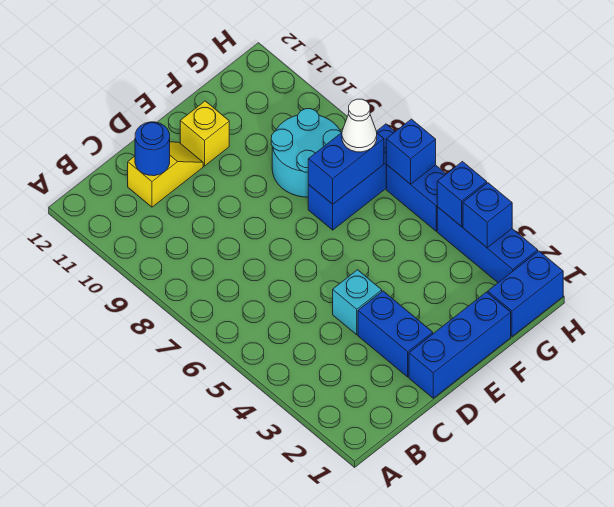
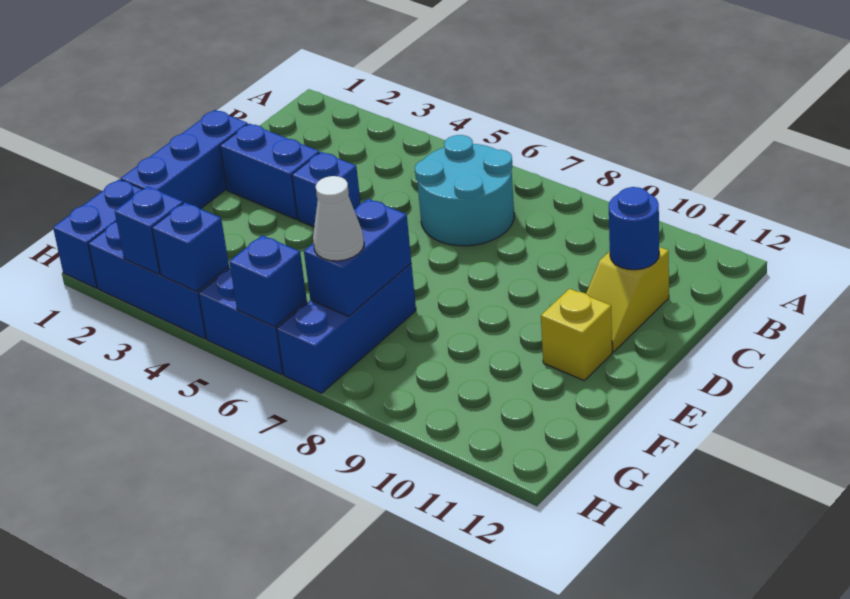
cyan 1x1 brick [333,270,382,335] -> blue 1x1 brick [292,152,361,227]
cyan 2x2 round brick [271,109,342,197] -> cyan 2x2 round brick moved to [415,135,514,246]

